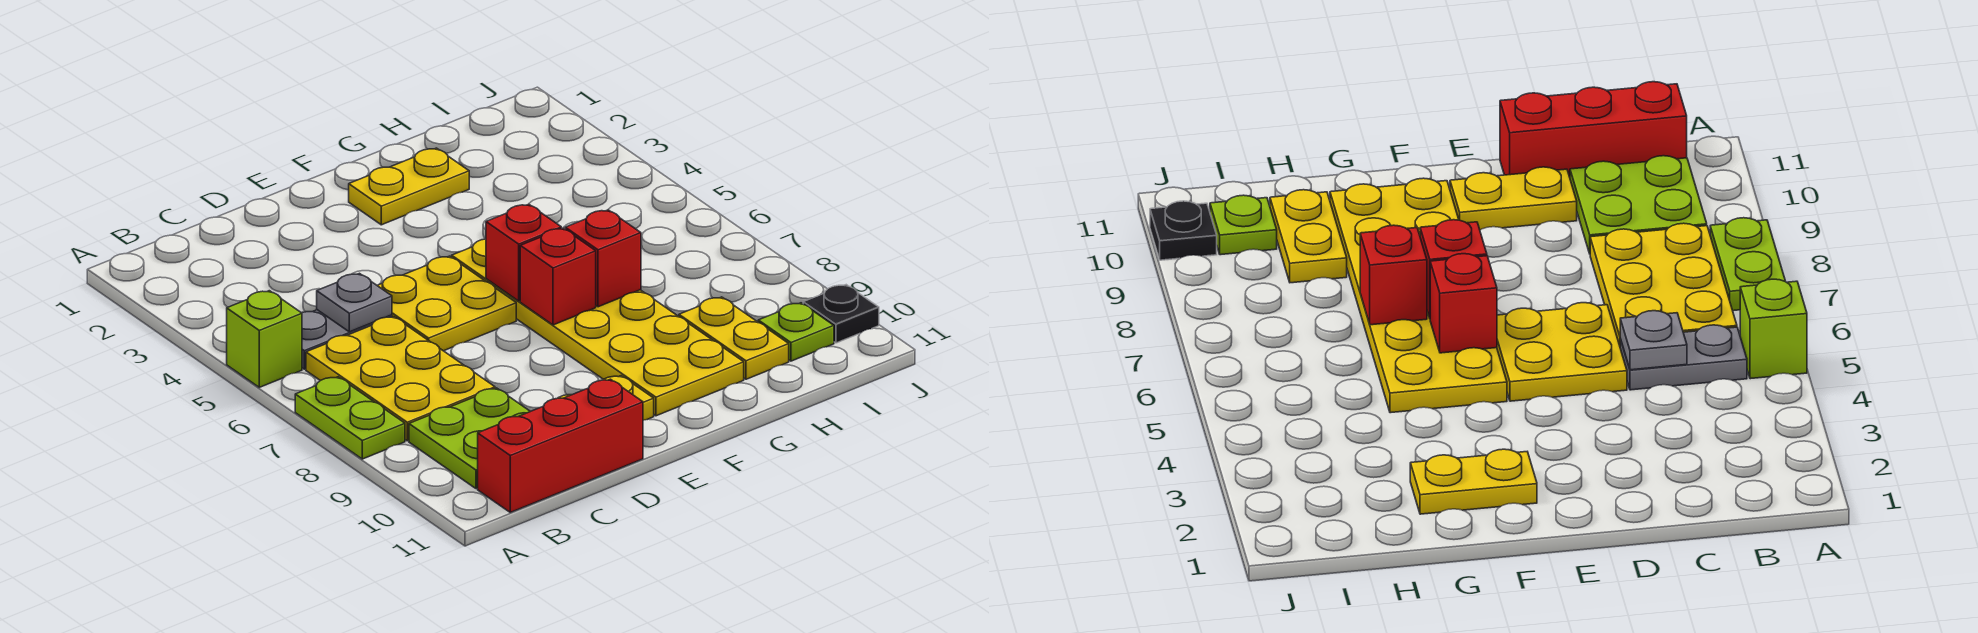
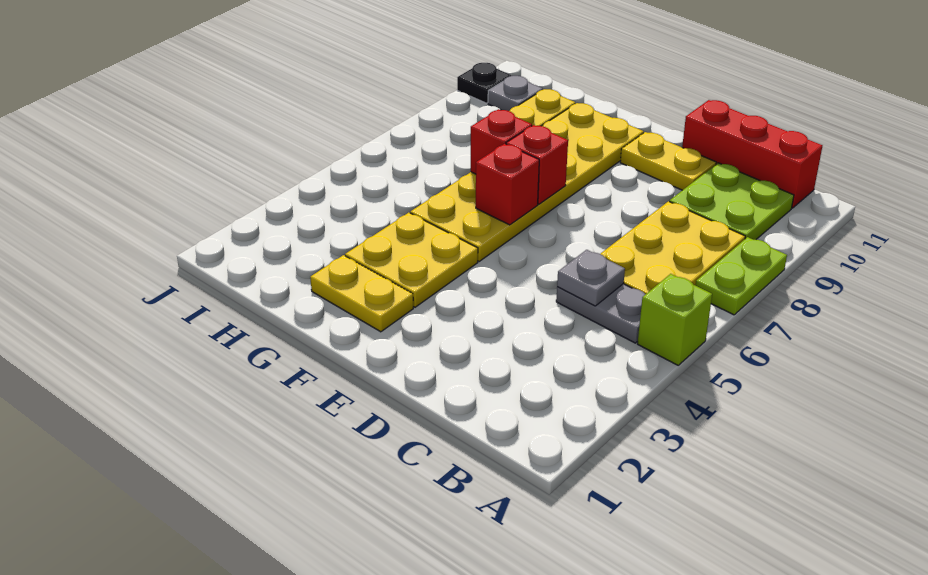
yellow 2x2 plate [377,256,516,351] -> yellow 2x2 plate moved to [345,213,478,307]
lime 1x1 plate [758,303,834,361] -> grey 1x1 plate [488,76,543,111]

